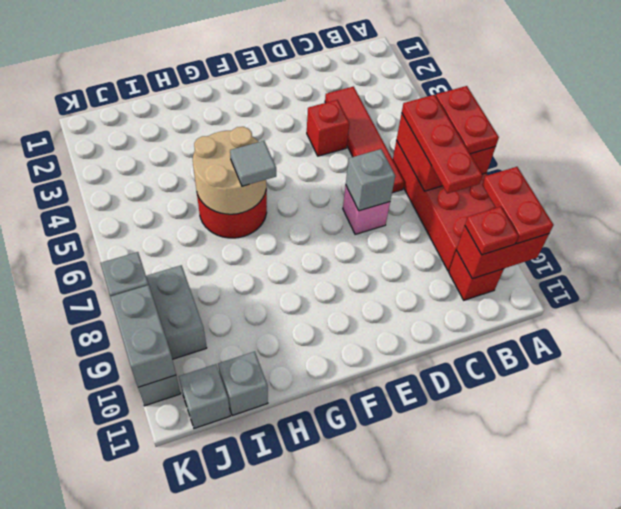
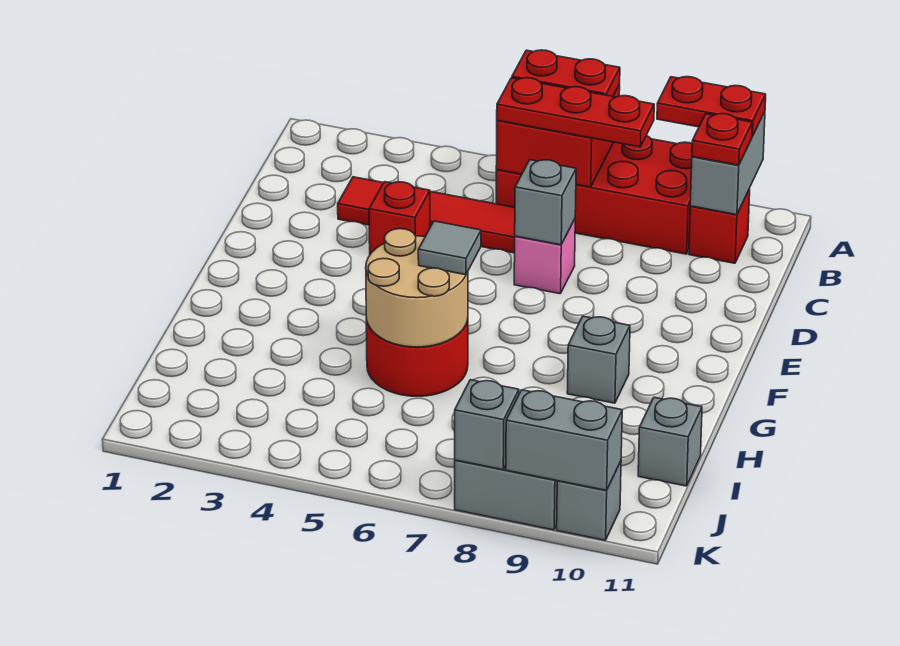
red 1x2 brick [457,226,549,279] -> grey 1x2 brick [690,112,765,215]
grey 1x1 brick [179,364,230,429] -> grey 1x1 brick moved to [567,316,630,403]

